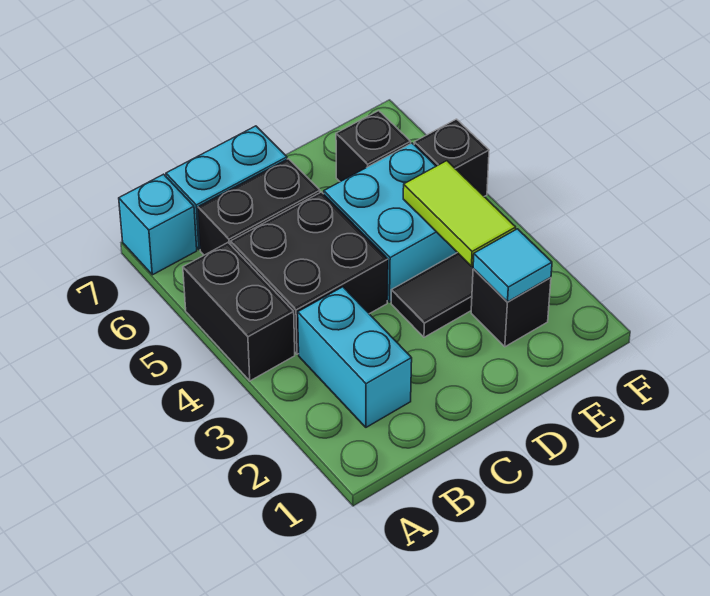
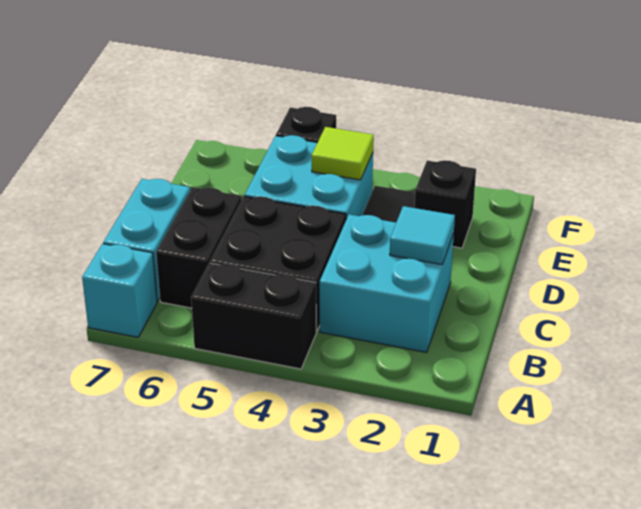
cyan 1x2 brick [298,287,412,427] -> cyan 2x2 brick [320,214,454,352]
cyan 1x1 tile [473,229,552,302] -> cyan 1x1 tile moved to [390,206,455,265]
lime 1x2 tile [403,161,516,266] -> lime 1x1 tile [311,127,374,180]
black 1x1 brick [336,111,411,182] -> none

